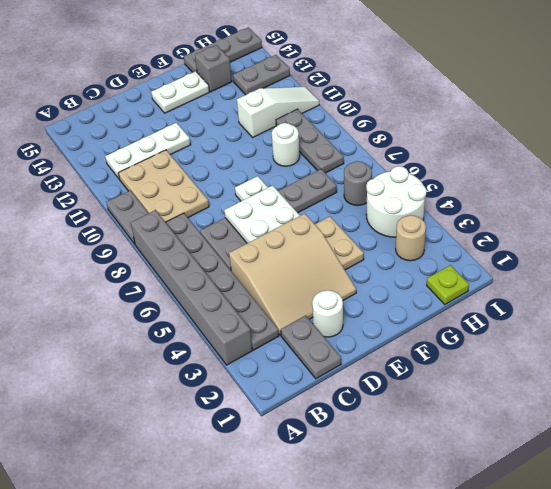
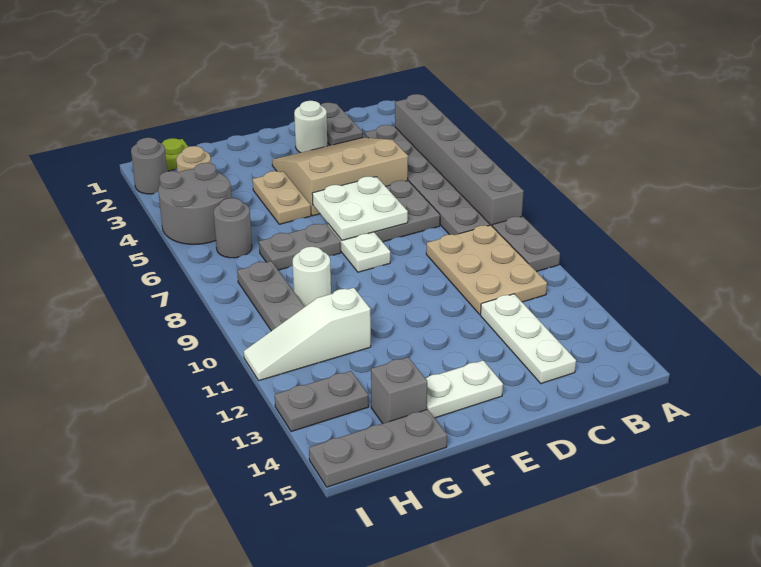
white 1x3 plate [105,123,190,178] -> white 1x3 plate turned to [481,294,576,384]
white 2x2 round brick [366,166,426,237] -> grey 2x2 round brick [158,163,232,244]
none -> grey 1x1 round brick [131,138,167,194]

